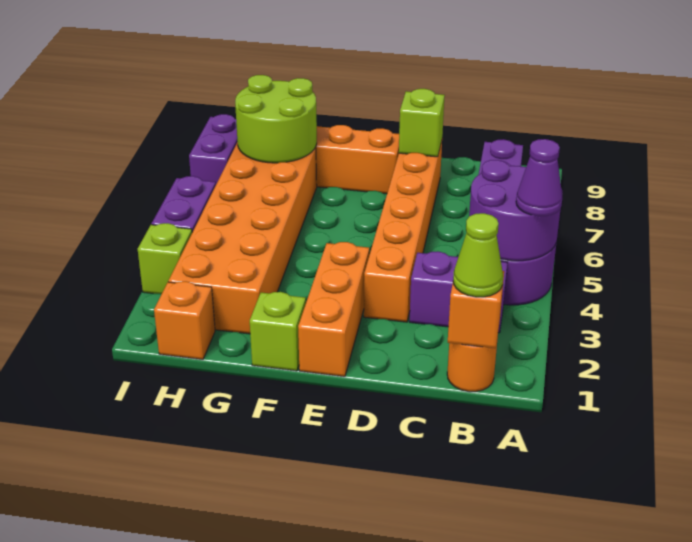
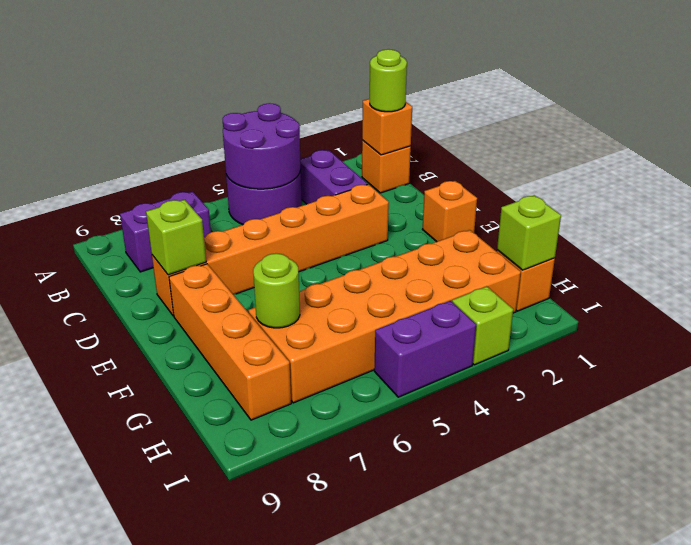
purple 1x1 cone [516,139,562,216] -> none
orange 1x1 round brick [447,338,498,392] -> orange 1x1 brick [362,140,411,193]
lime 1x1 cone [453,213,503,297] -> lime 1x1 round brick [370,49,407,112]
orange 1x3 brick [298,242,369,377] -> orange 1x1 brick [422,181,477,242]
lime 1x1 brick [250,292,306,371] -> lime 1x1 brick moved to [497,196,561,270]
lime 2x2 round brick [235,75,317,163] -> lime 1x1 round brick [253,253,300,328]
purple 1x2 brick [189,114,237,184] -> none

